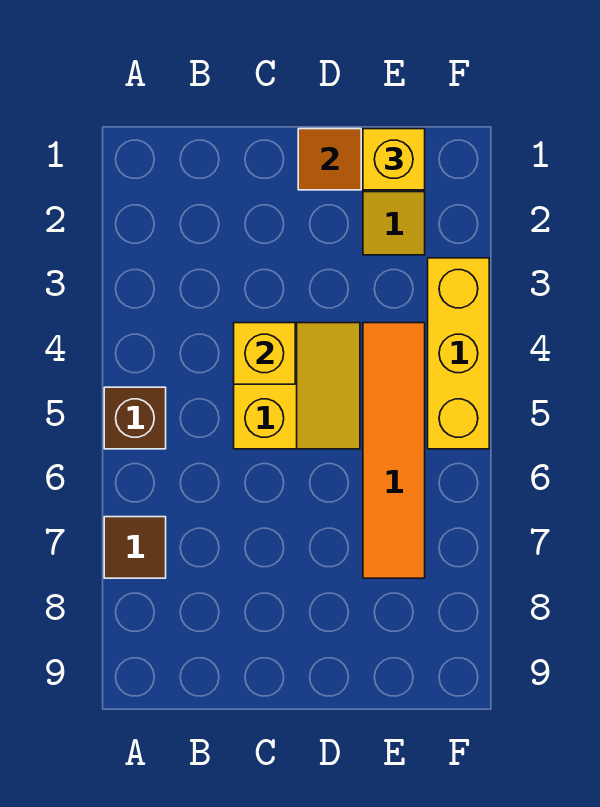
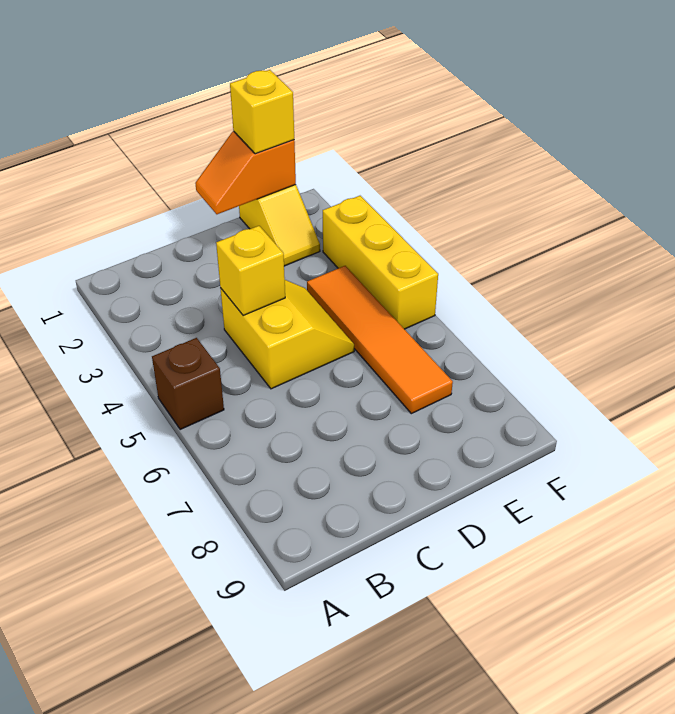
brown 1x1 tile [104,517,166,578] -> none

